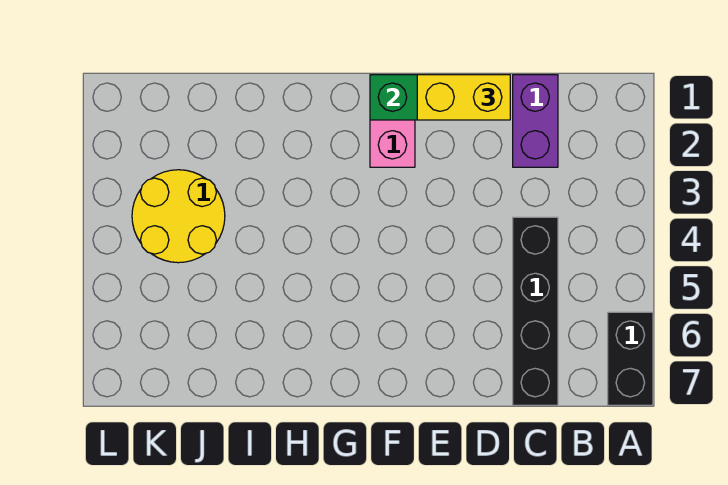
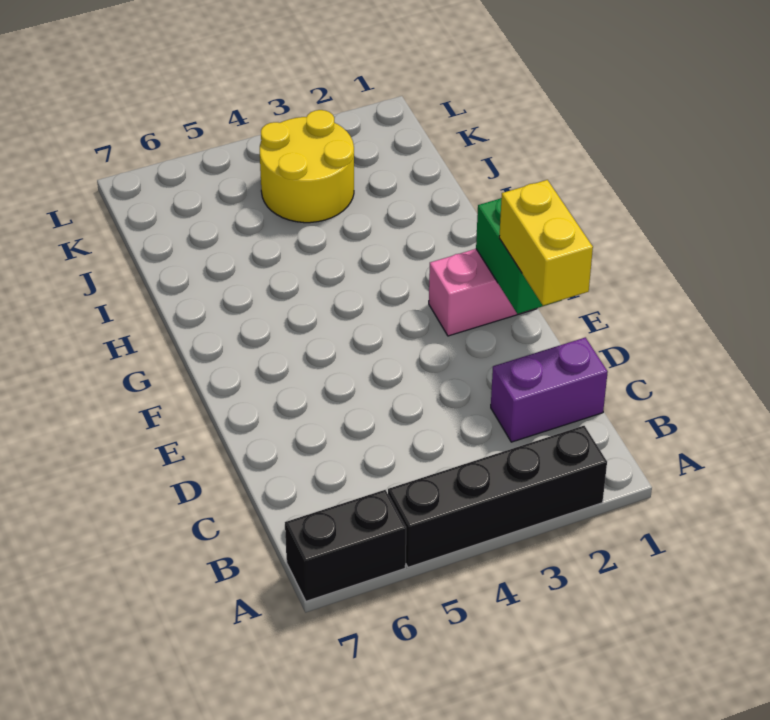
black 1x4 brick [513,217,558,405] -> black 1x4 brick moved to [388,426,607,567]

